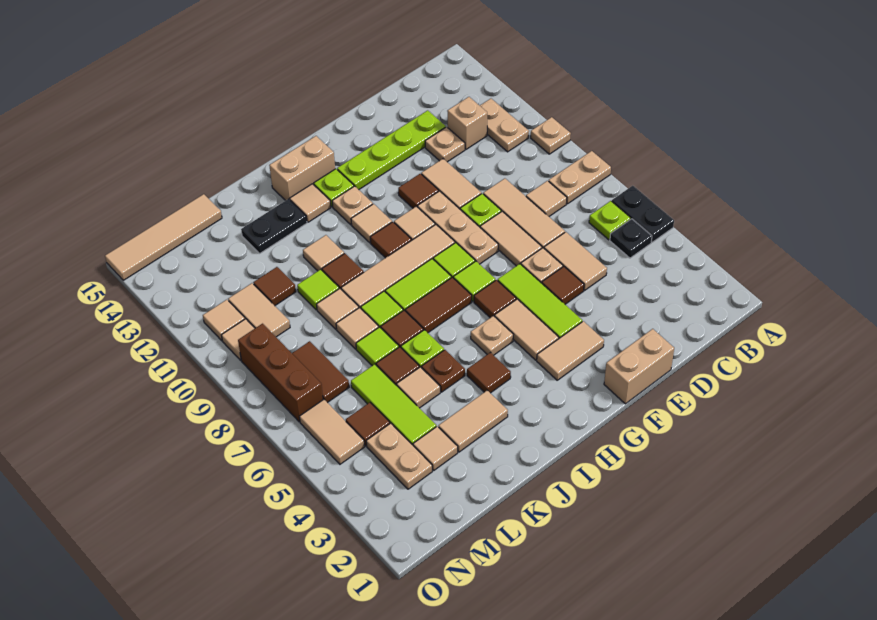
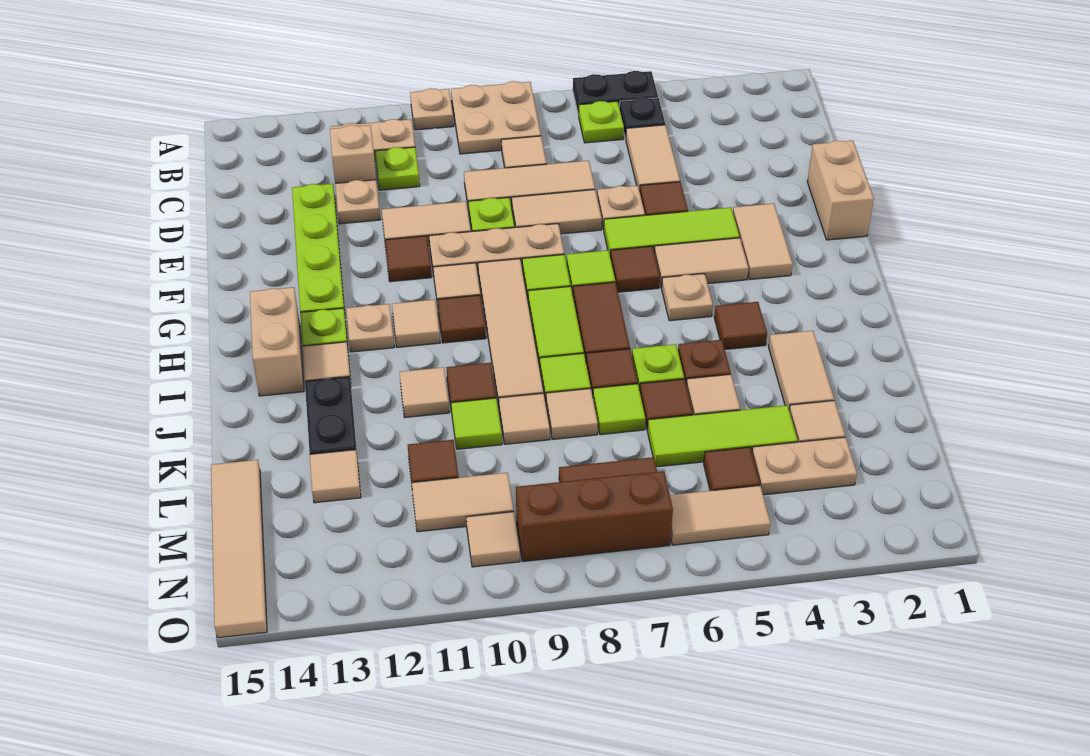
tan 1x2 plate [549,151,611,204] -> tan 2x2 plate [451,81,541,154]
none -> lime 1x1 plate [375,147,420,190]
tan 1x2 tile [544,232,607,290] -> tan 1x2 tile turned to [626,125,680,191]
tan 1x1 tile [203,300,245,341] -> tan 1x1 tile moved to [310,450,361,503]

